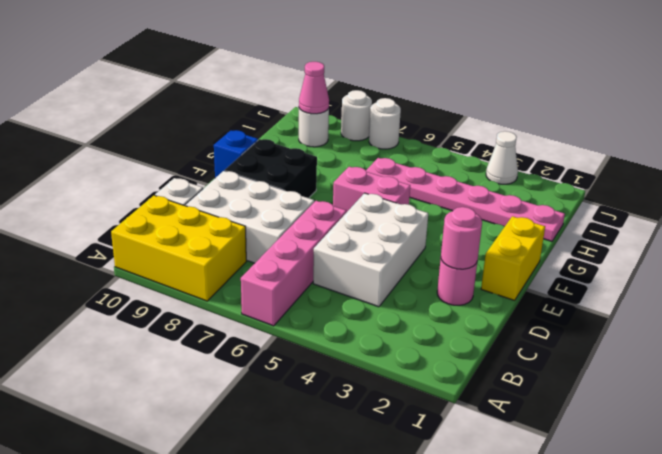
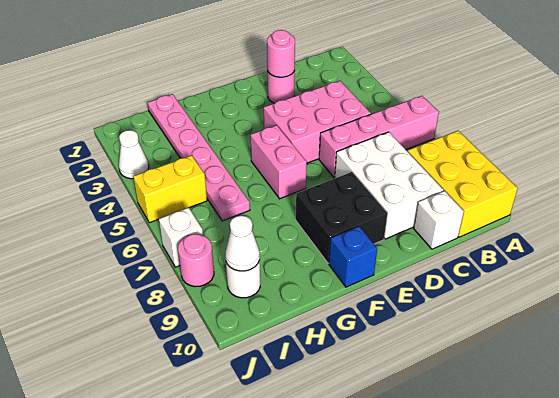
white 2x3 brick [313,193,428,307] -> pink 2x3 brick [264,81,371,163]
yellow 1x2 brick [481,216,545,300] -> yellow 1x2 brick moved to [133,155,207,223]
pink 1x1 cone [299,62,329,114] -> white 1x1 cone [225,216,260,271]
white 1x1 round brick [369,98,401,149] -> white 1x1 brick [159,208,203,267]
white 1x1 round brick [341,90,372,141] -> pink 1x1 round brick [178,234,214,287]

